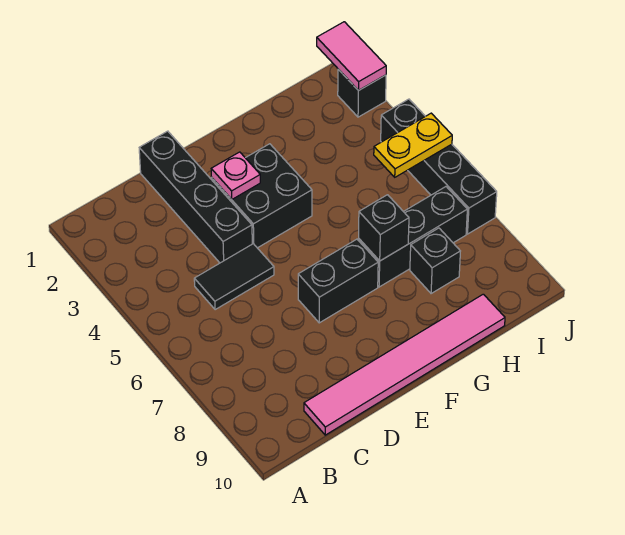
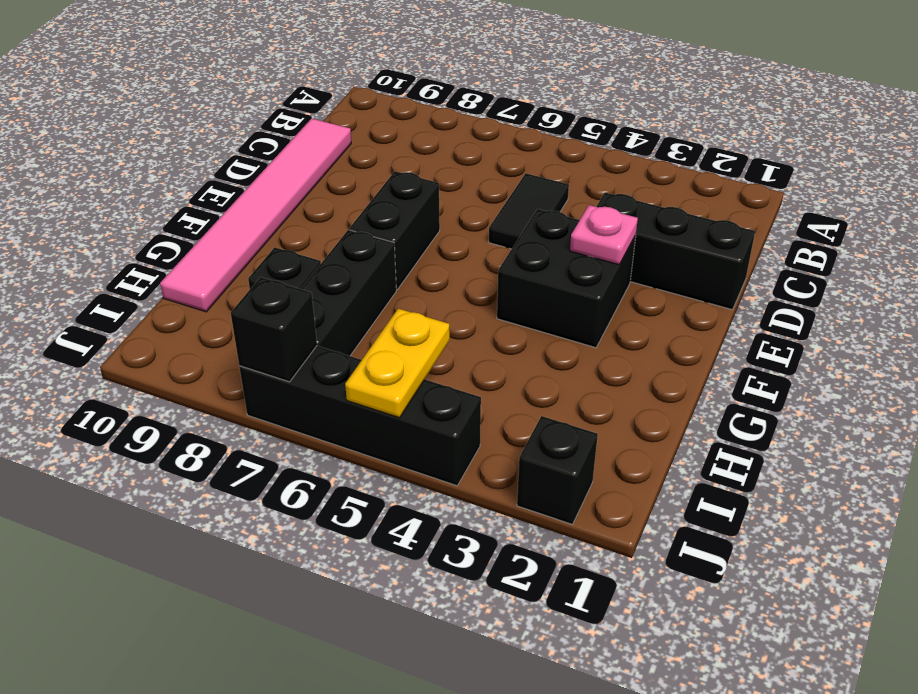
black 1x4 brick [139,131,252,263] -> black 1x3 brick [596,193,755,310]
black 1x1 brick [359,195,409,261] -> black 1x1 brick moved to [231,277,317,382]
pink 1x2 tile [317,22,386,91] -> none

